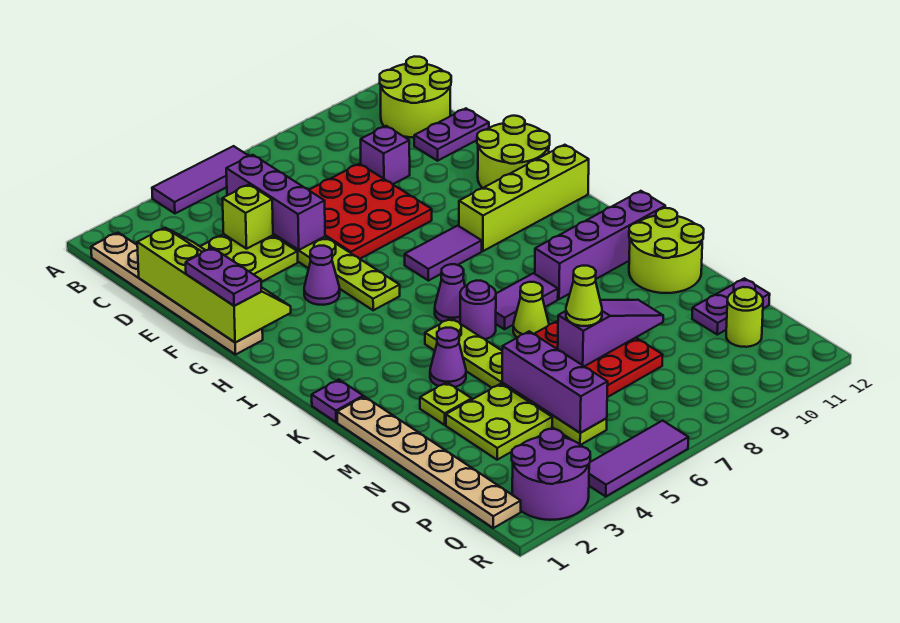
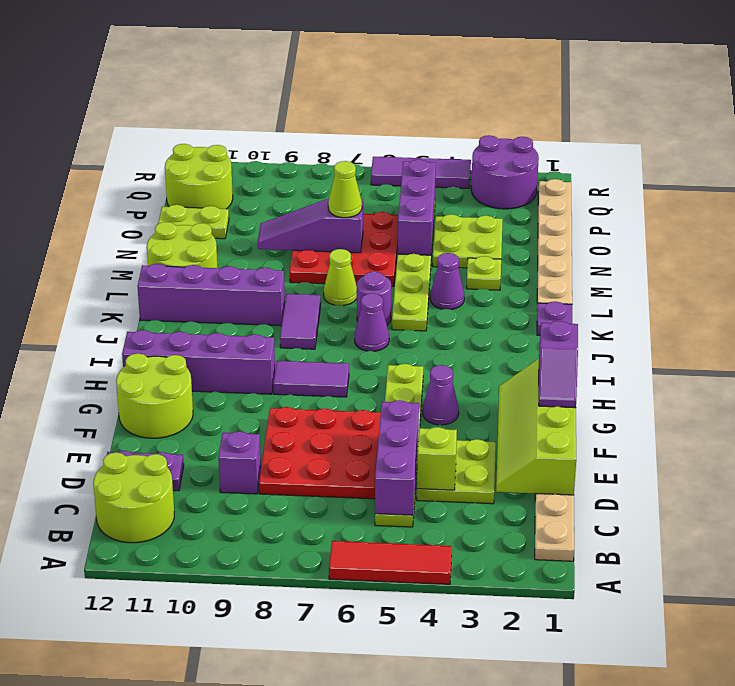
purple 1x3 tile [152,146,249,213] -> red 1x3 tile [329,541,452,584]
purple 1x2 plate [186,248,261,306] -> purple 1x2 slope [539,321,578,408]
lime 1x4 brick [459,145,589,251] -> purple 1x4 brick [122,330,275,394]
purple 1x2 tile [496,273,558,329] -> purple 1x2 tile turned to [280,294,321,349]
purple 1x2 plate [692,278,770,335] -> lime 1x2 plate [158,205,229,239]
lime 1x1 round brick [726,287,763,347] -> lime 2x2 round brick [165,144,233,209]

